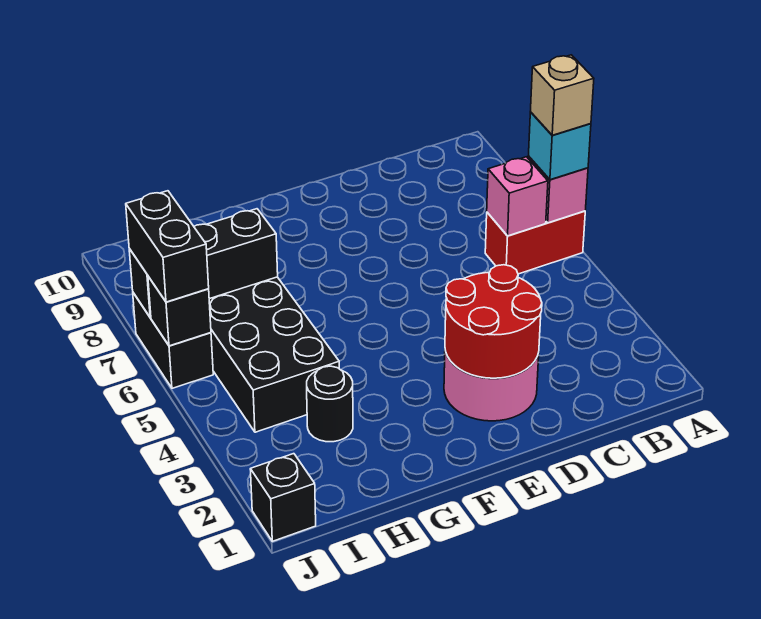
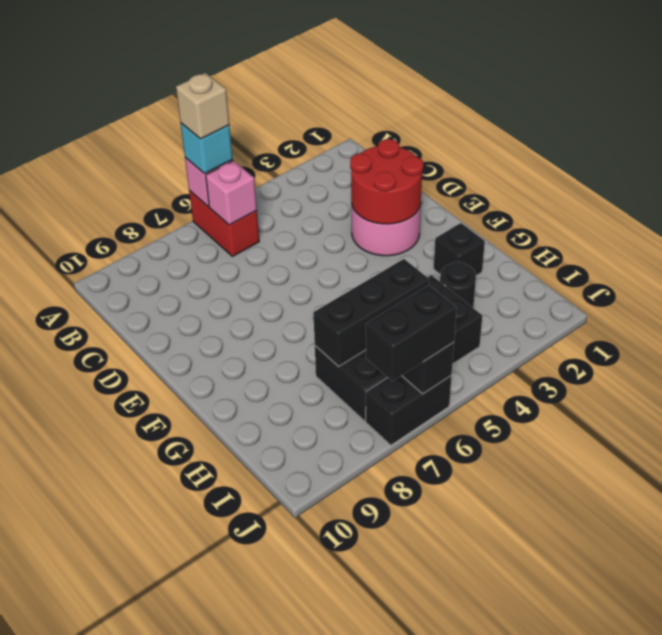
black 1x3 brick [129,209,278,318] -> black 1x3 brick turned to [313,259,429,367]
black 1x1 brick [250,454,316,541] -> black 1x1 brick moved to [434,223,485,276]

